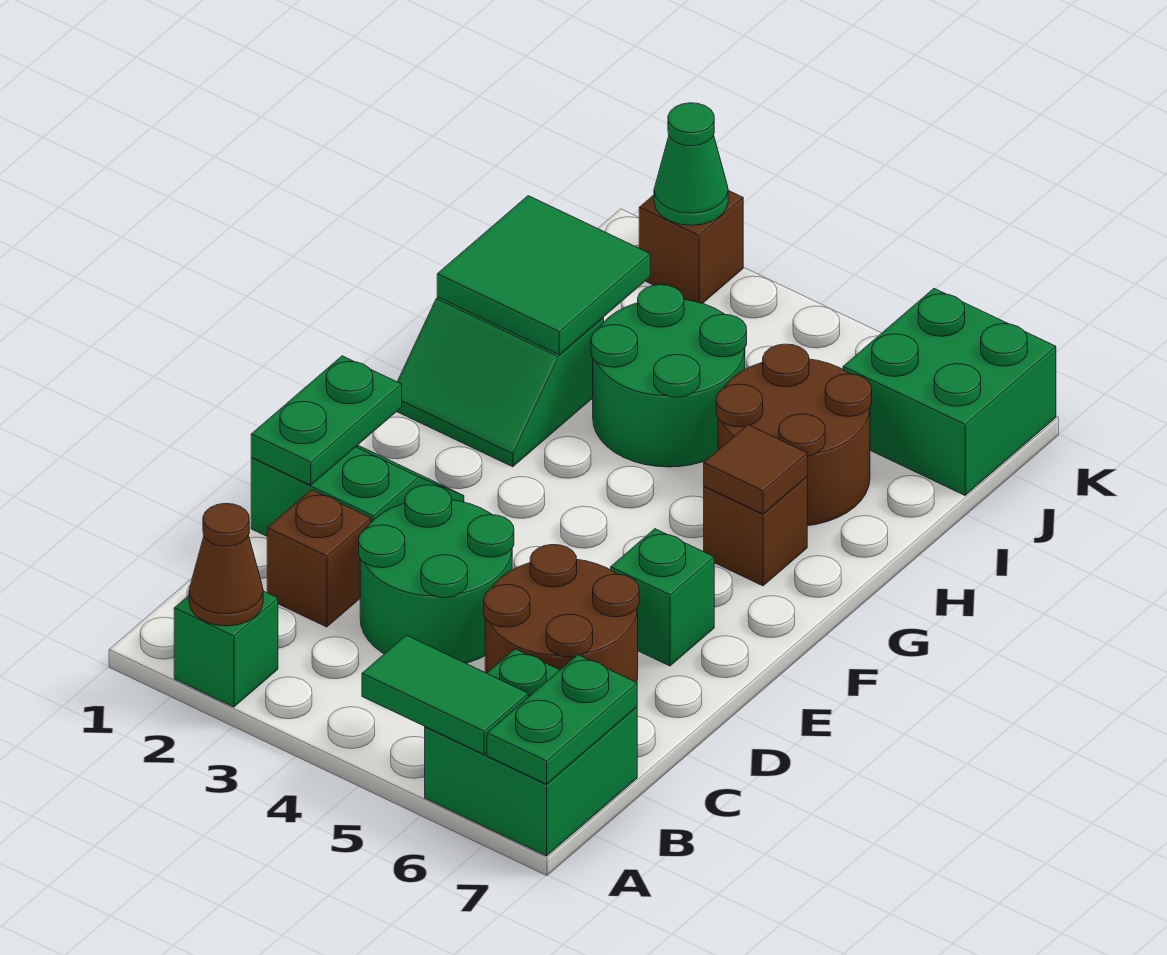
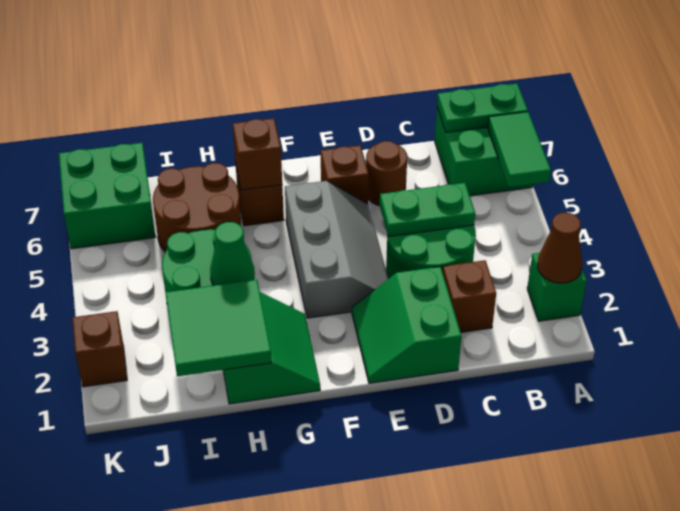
brown 2x2 round brick [484,545,639,683] -> brown 1x1 round brick [366,141,407,206]
green 1x2 plate [251,356,402,485] -> green 1x2 plate moved to [380,183,475,237]
none -> grey 2x3 slope [285,181,388,318]
green 1x1 brick [611,529,714,666] -> brown 1x1 brick [321,145,369,204]
brown 1x1 tile [704,425,807,514] -> brown 1x1 brick [233,118,282,190]
green 1x1 cone [654,103,728,225] -> green 1x1 cone moved to [210,222,255,285]

